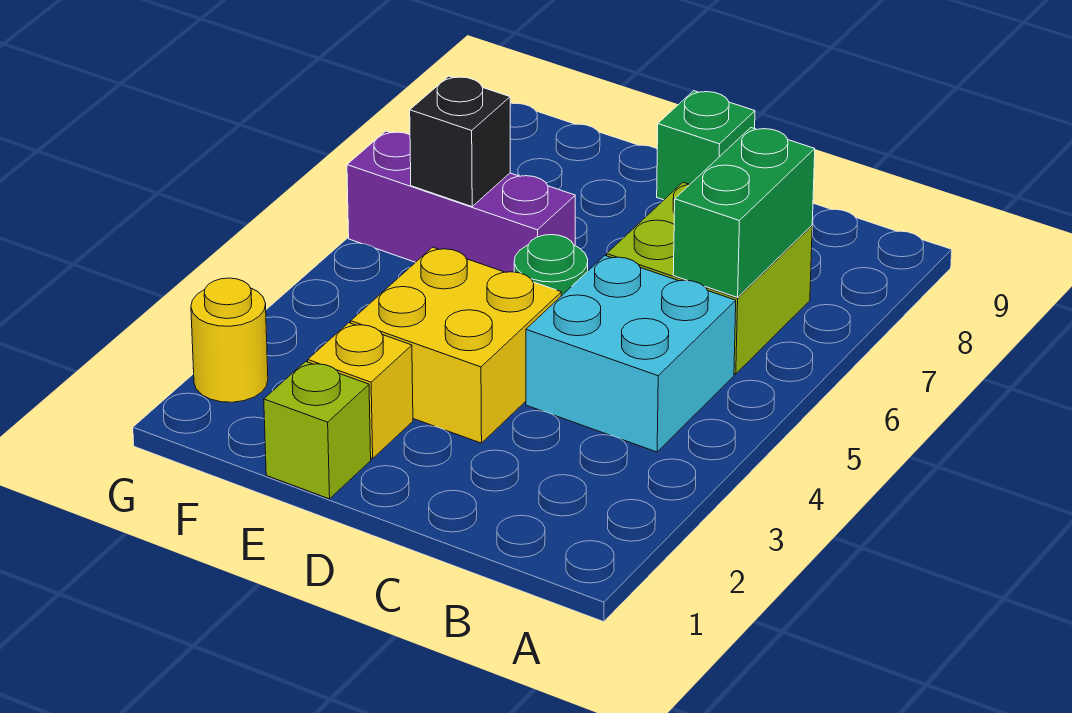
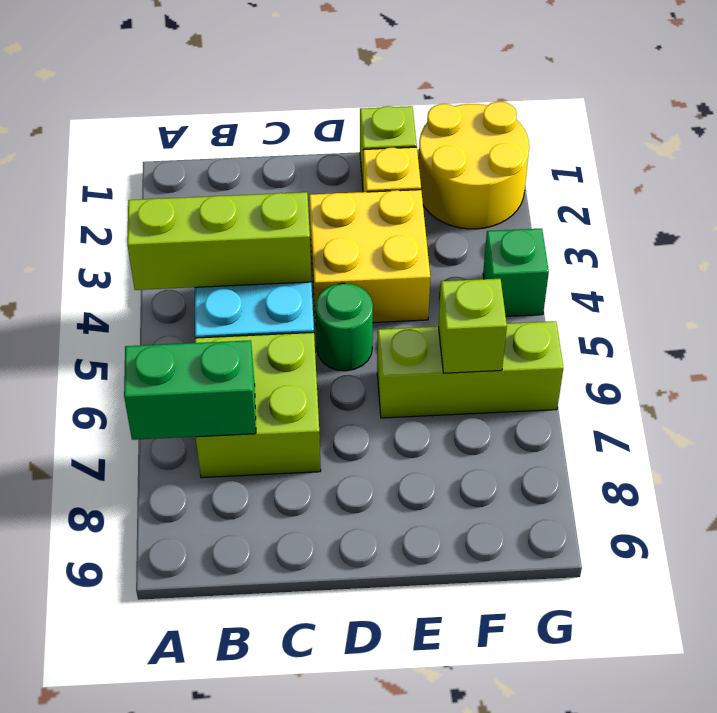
none -> lime 1x3 brick [127,192,311,290]
green 1x2 brick [673,128,815,297] -> green 1x2 brick turned to [124,340,256,440]
green 1x1 brick [657,91,755,200] -> green 1x1 brick moved to [483,229,549,316]
purple 1x3 brick [347,131,575,272] -> lime 1x3 brick [377,321,563,418]
black 1x1 brick [410,76,510,207] -> lime 1x1 brick [438,279,507,373]
yellow 1x1 round brick [191,278,268,402] -> yellow 2x2 round brick [419,102,529,229]

